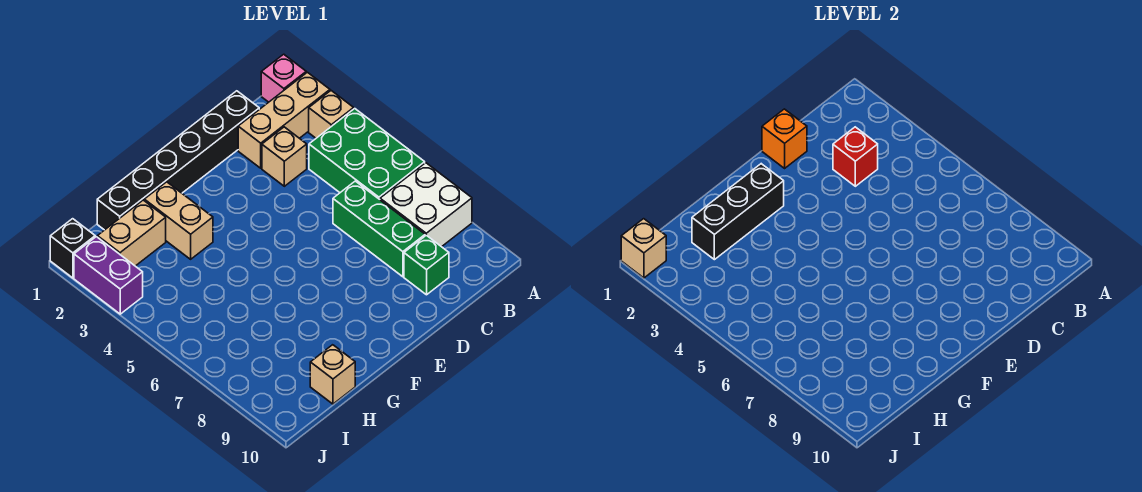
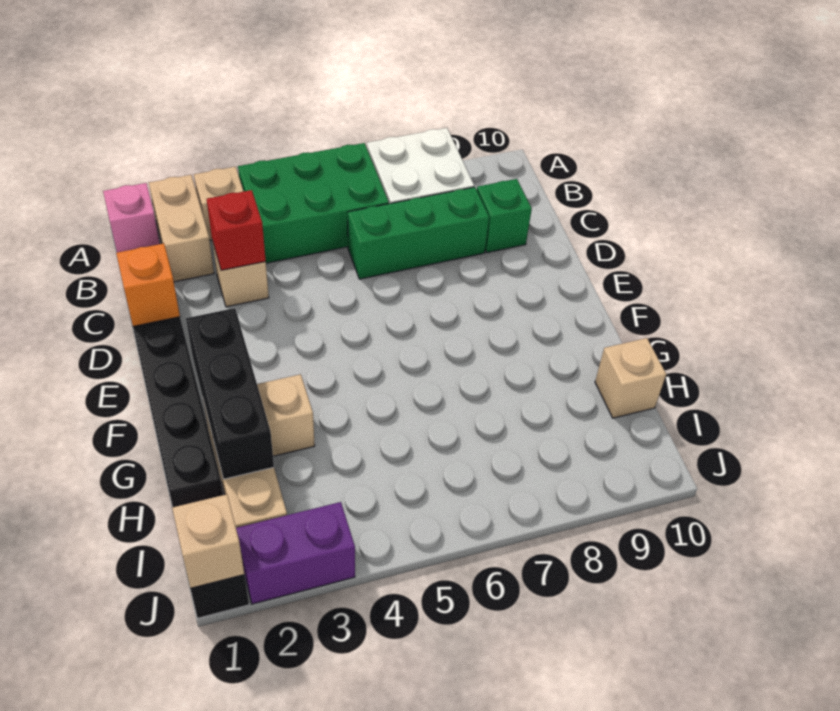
tan 1x3 brick [238,72,330,168] -> tan 1x2 brick [149,175,214,282]

